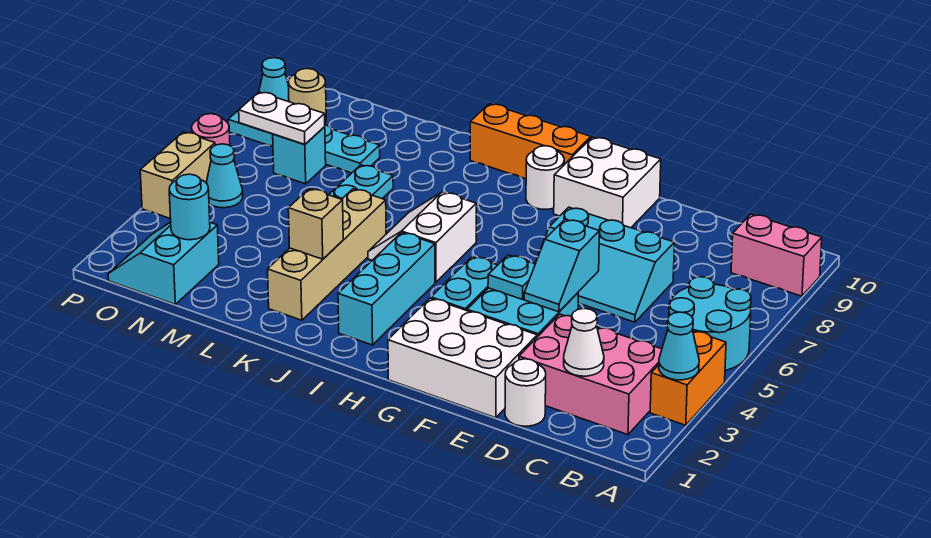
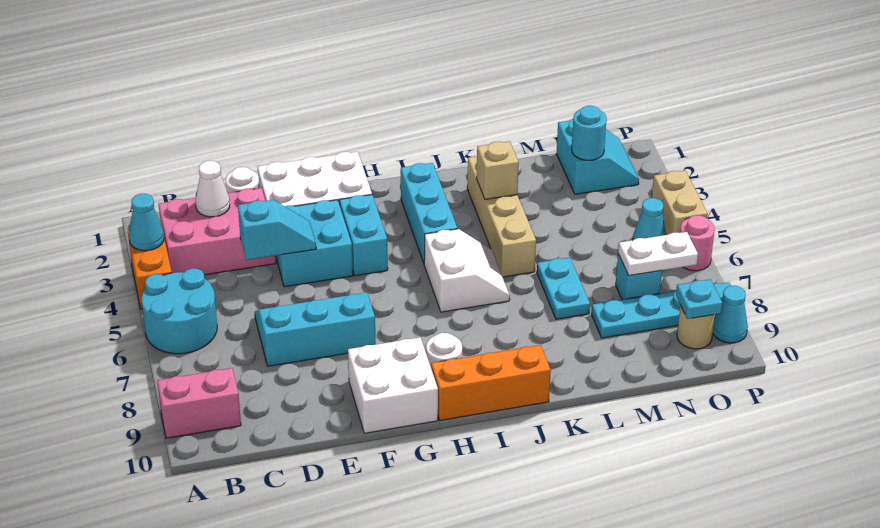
cyan 1x2 slope [524,219,599,312] -> cyan 1x2 slope turned to [238,200,316,260]
cyan 1x1 plate [488,255,535,299] -> cyan 1x1 plate moved to [676,279,722,319]

